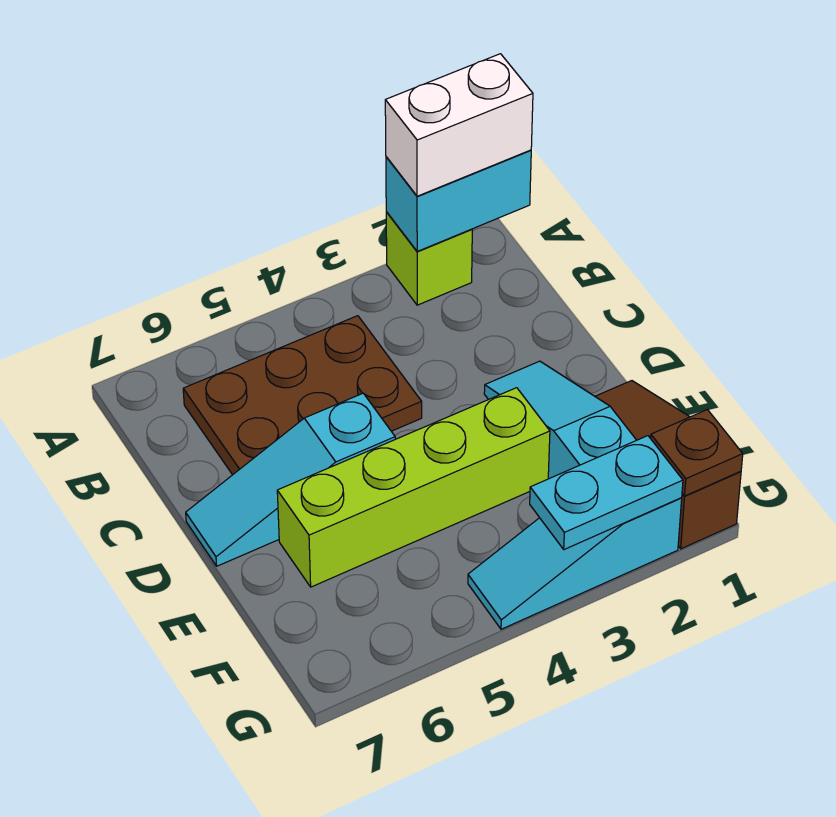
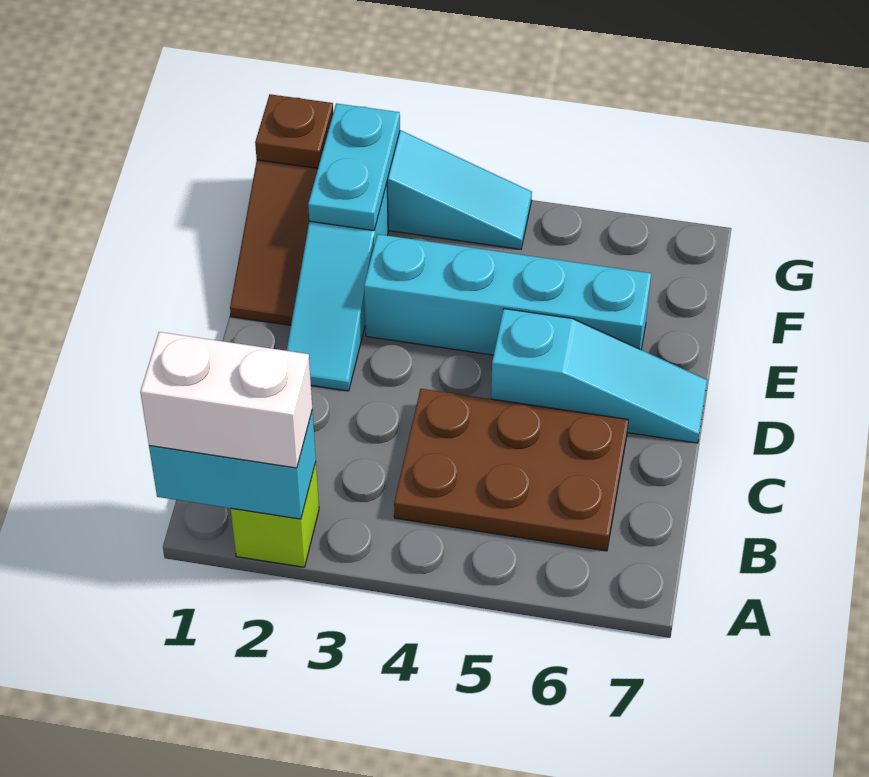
lime 1x4 brick [277,388,550,587] -> cyan 1x4 brick [364,234,651,355]
cyan 1x2 plate [530,436,683,550] -> cyan 1x2 plate turned to [308,103,400,230]

